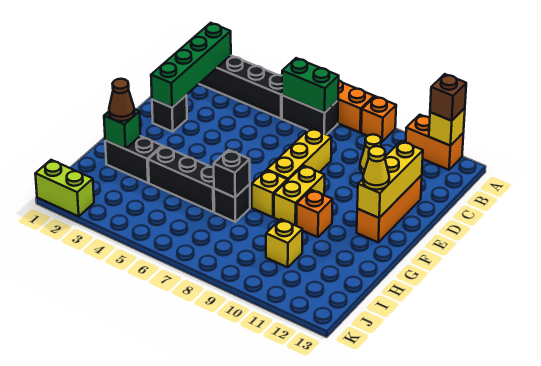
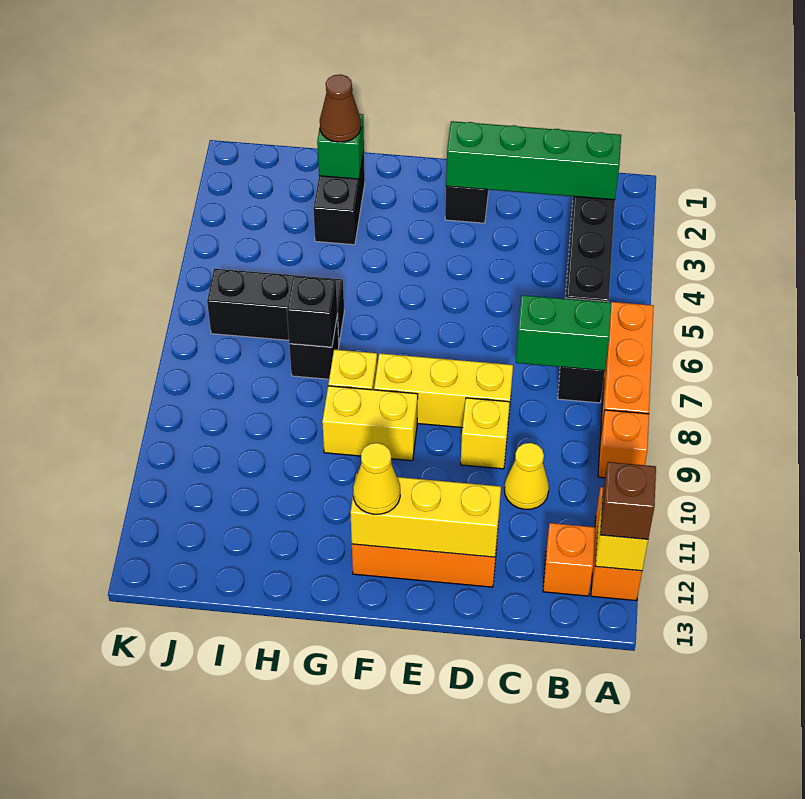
green 1x2 brick [282,58,339,113] -> green 1x2 brick turned to [516,295,611,371]
orange 1x1 brick [296,190,333,237] -> orange 1x1 brick moved to [543,523,595,596]
black 1x3 brick [148,146,214,212] -> black 1x3 brick turned to [207,269,344,342]
yellow 1x1 brick [266,219,302,267] -> yellow 1x1 brick moved to [461,398,510,469]
lime 1x2 brick [35,160,94,216] -> none

